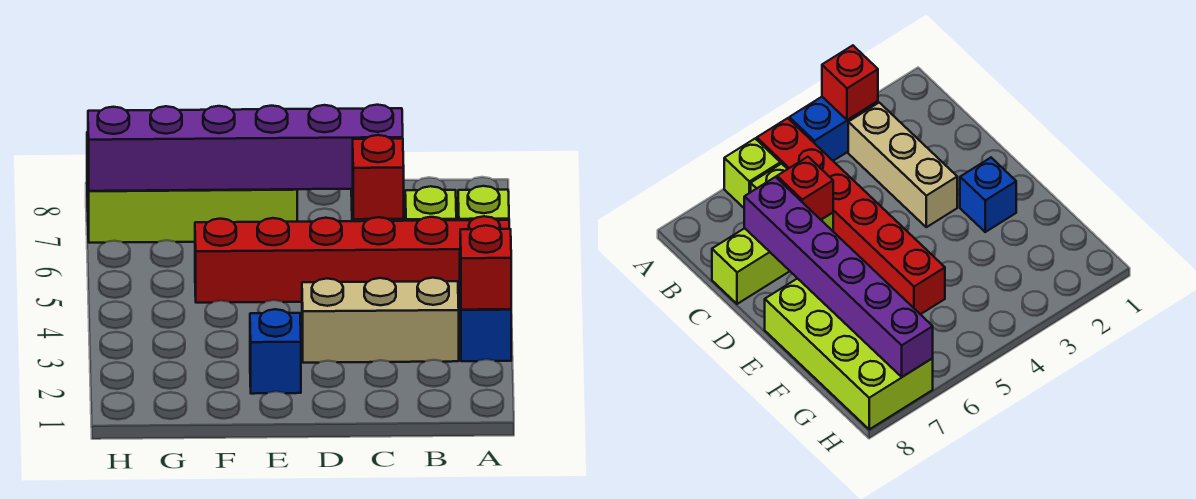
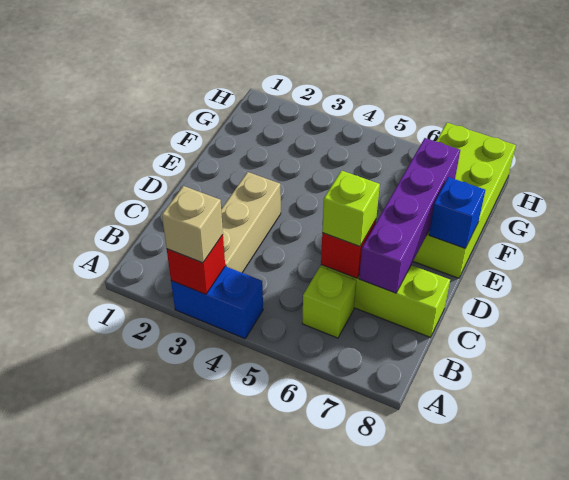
none -> tan 1x1 brick [162,186,223,263]
red 1x6 brick [195,216,509,303] -> none
lime 1x1 brick [458,186,509,220] -> lime 1x1 brick moved to [322,171,380,246]
purple 1x6 brick [88,105,403,191] -> purple 1x4 brick [359,138,460,293]
blue 1x1 brick [250,309,301,394] -> blue 1x1 brick moved to [429,177,485,248]

